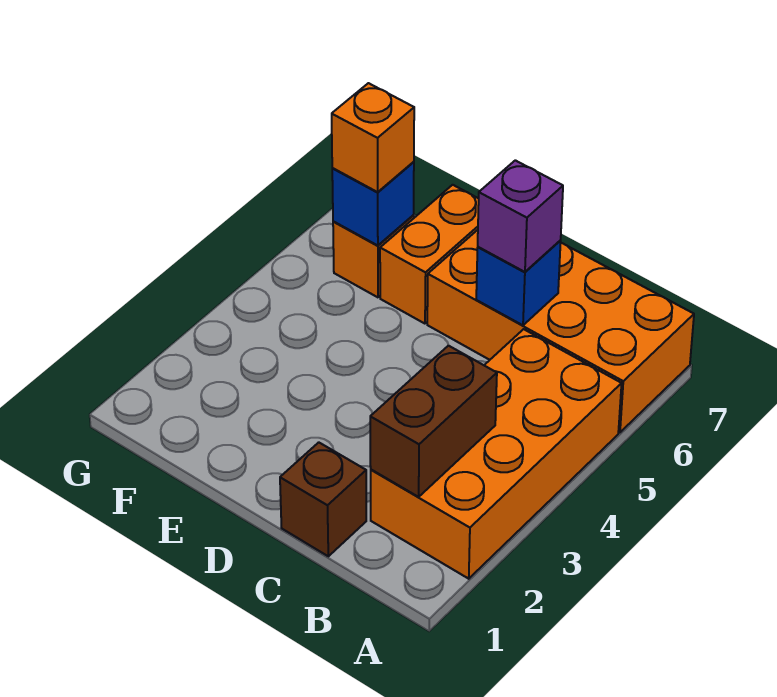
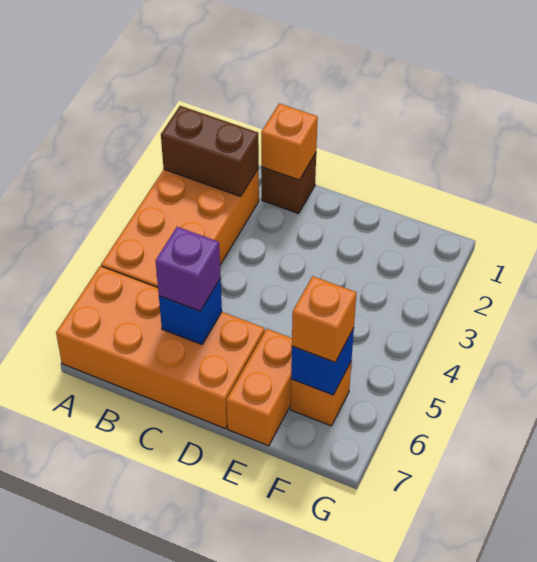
brown 1x2 brick [370,346,497,497] -> brown 1x2 brick turned to [161,106,259,196]
none -> orange 1x1 brick [261,103,318,180]

